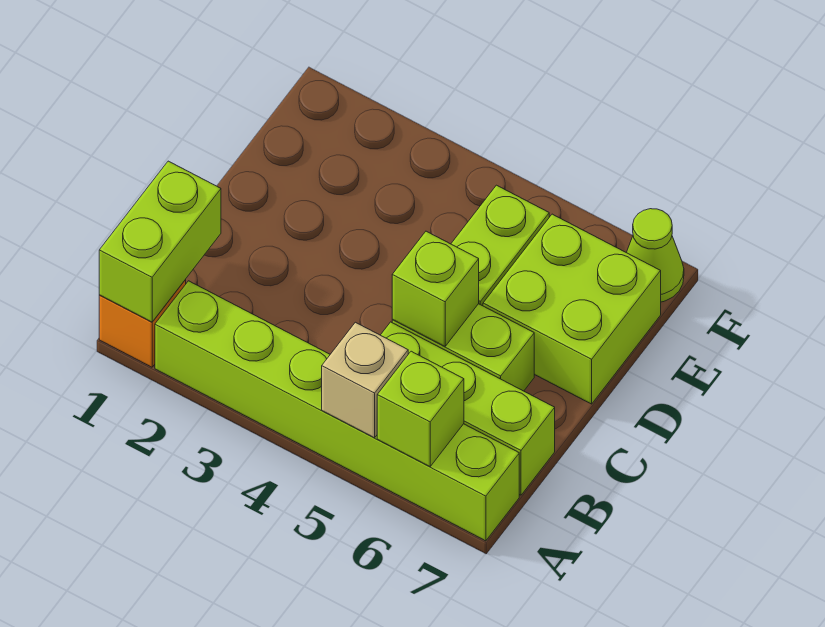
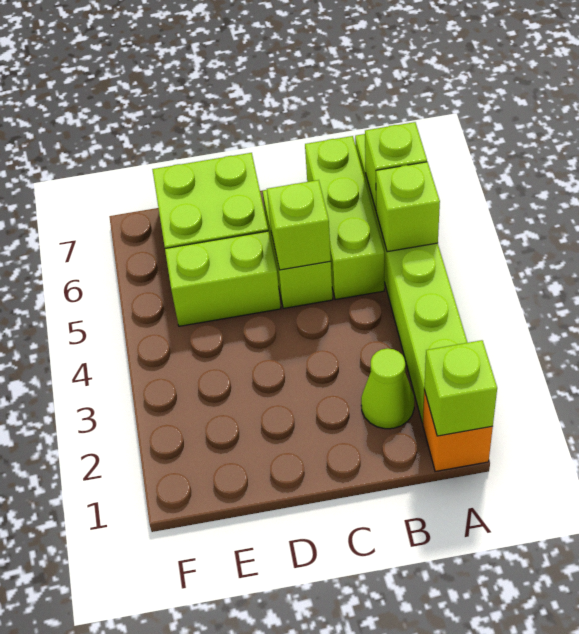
lime 1x2 brick [99,161,221,322] -> lime 1x1 brick [424,340,497,436]
tan 1x1 brick [322,322,408,438] -> lime 1x1 brick [376,162,440,252]
lime 1x1 cone [626,209,684,302] -> lime 1x1 cone moved to [361,348,414,429]

